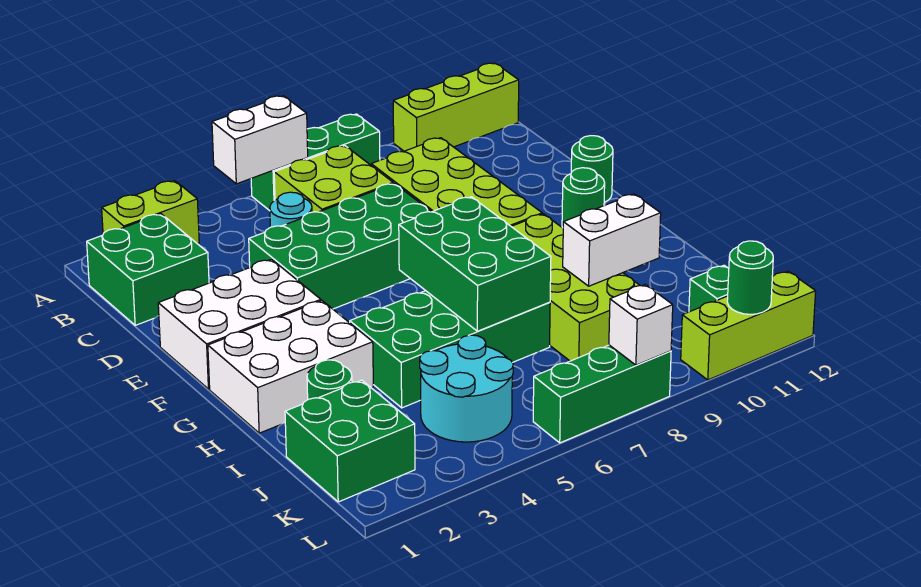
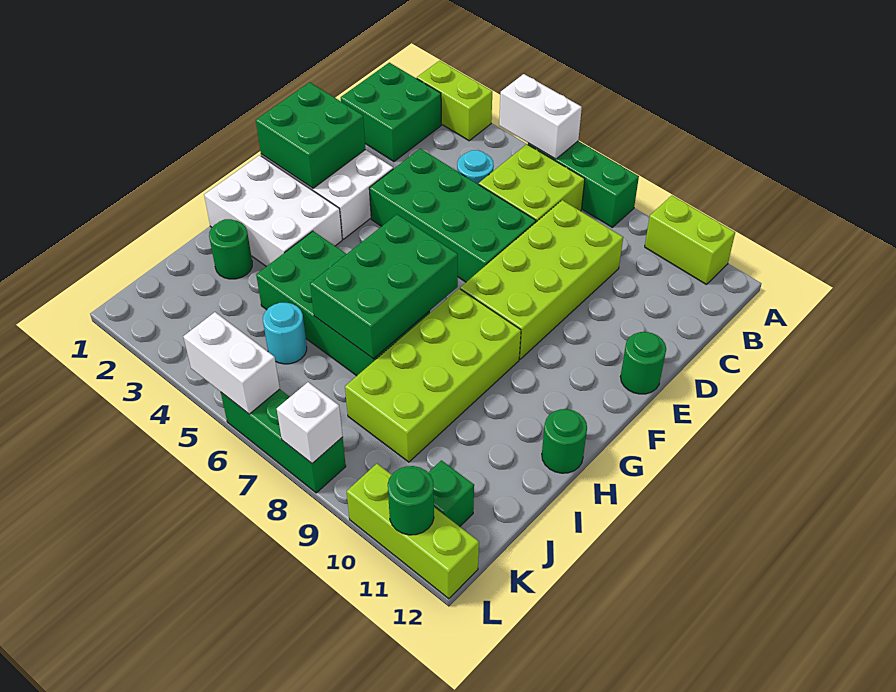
lime 1x3 brick [393,63,519,151] -> lime 1x2 brick [645,196,735,285]
green 1x1 round brick [562,168,605,228] -> green 1x1 round brick moved to [542,409,587,473]
white 1x2 brick [563,194,661,286] -> white 1x2 brick moved to [183,312,280,414]
green 2x2 brick [285,380,415,502] -> green 2x2 brick moved to [256,82,365,188]
cyan 2x2 round brick [420,335,513,442] -> cyan 1x1 round brick [263,303,307,364]

